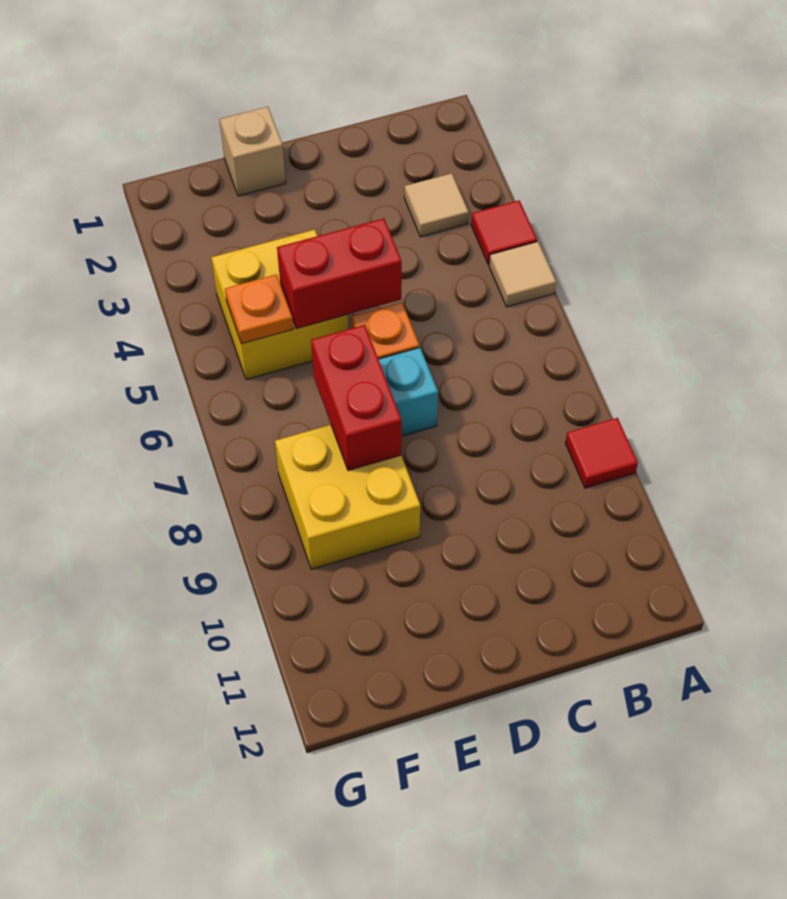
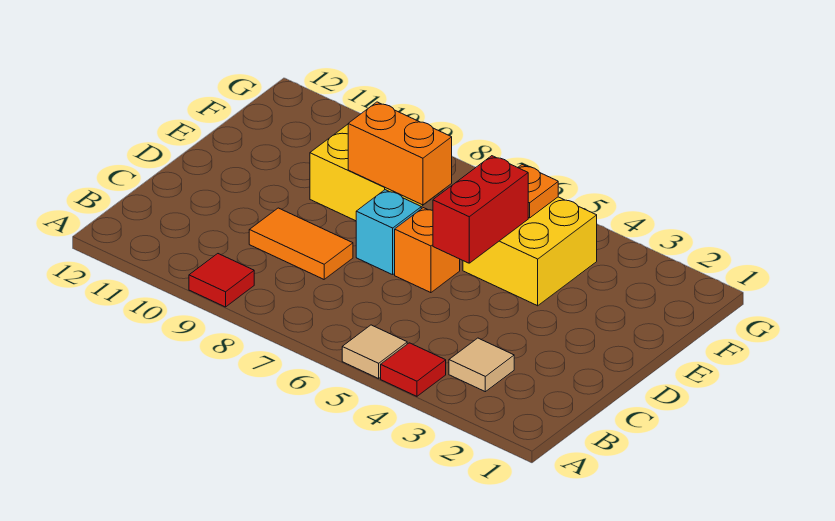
none -> orange 1x2 tile [249,208,353,279]
tan 1x1 brick [220,107,286,196] -> none
red 1x2 brick [311,325,402,470] -> orange 1x2 brick [348,102,452,205]

